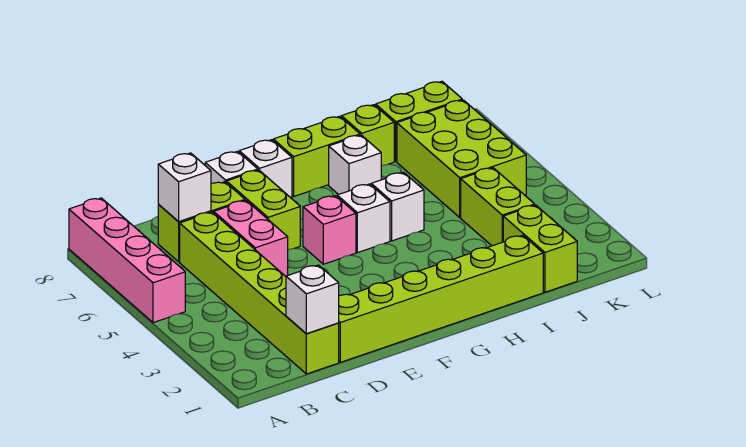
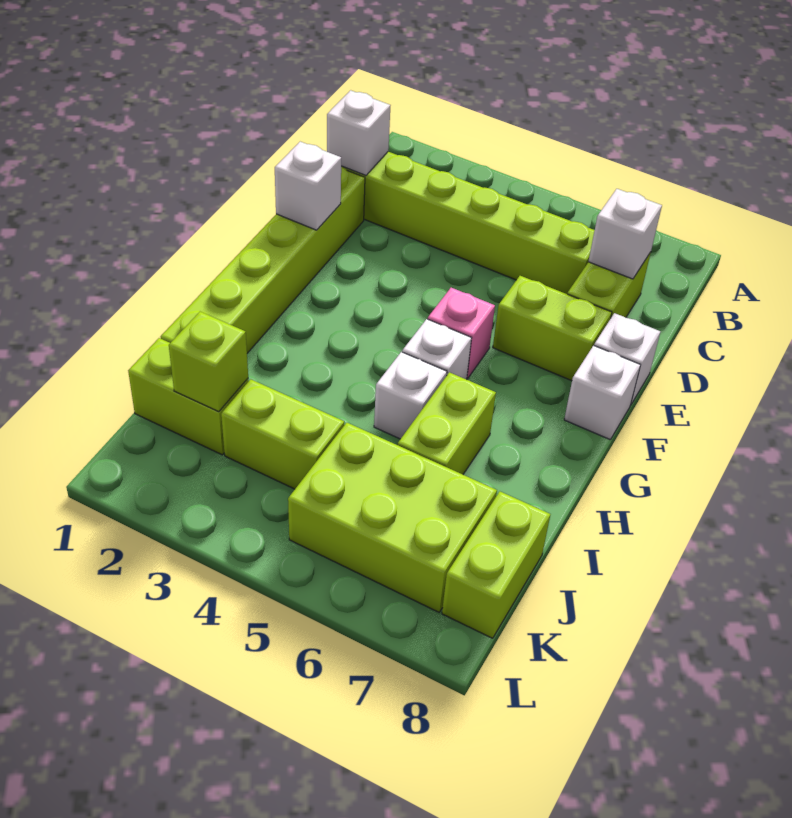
pink 1x4 brick [69,198,185,323] -> none
pink 1x2 brick [214,200,288,276] -> none
lime 1x2 brick [273,116,360,196] -> lime 1x2 brick moved to [398,372,496,474]
white 1x1 brick [329,135,381,195] -> white 1x1 brick moved to [275,142,341,230]
lime 1x1 brick [341,105,394,166] -> lime 1x1 brick moved to [169,311,248,412]

